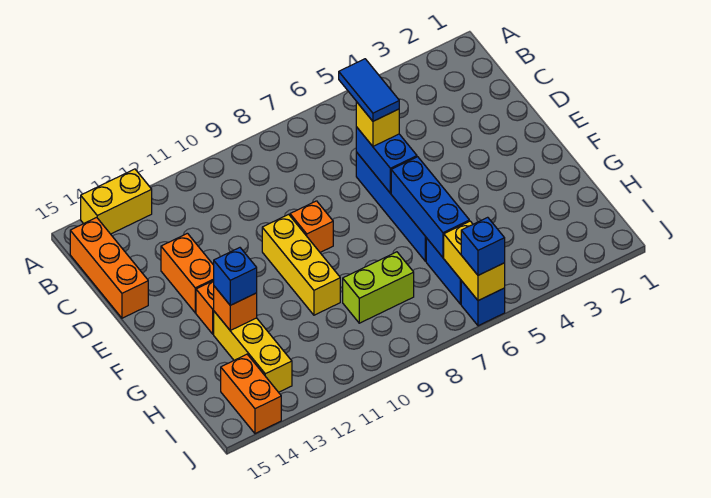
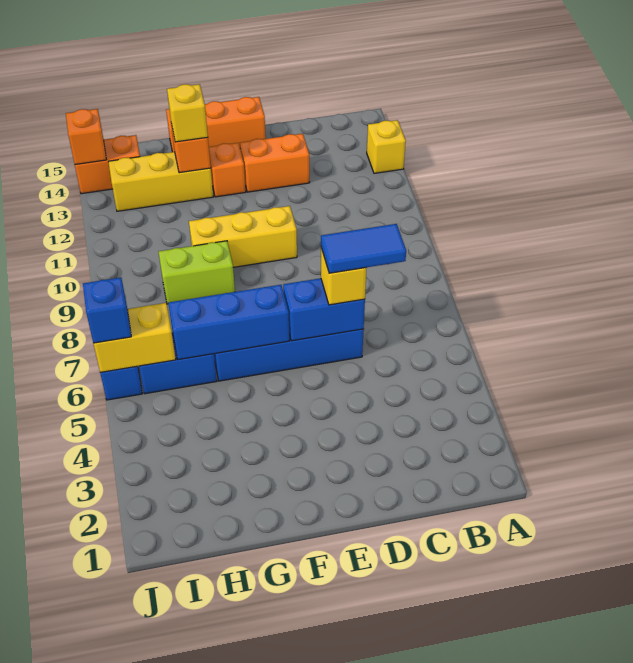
yellow 1x2 brick [81,169,152,234] -> yellow 1x1 brick [367,120,406,173]
orange 1x3 brick [70,217,148,318] -> orange 1x3 brick moved to [166,97,266,152]
orange 1x1 brick [290,201,333,252] -> orange 1x1 brick moved to [66,109,106,165]
blue 1x1 brick [214,248,257,305] -> yellow 1x1 brick [167,84,208,142]
lime 1x2 brick [343,252,414,323] -> lime 1x2 brick turned to [159,241,235,304]

